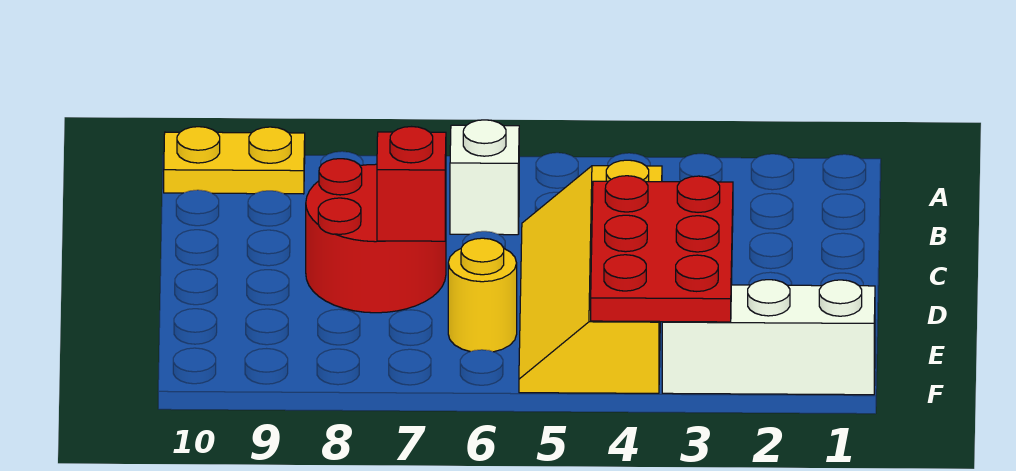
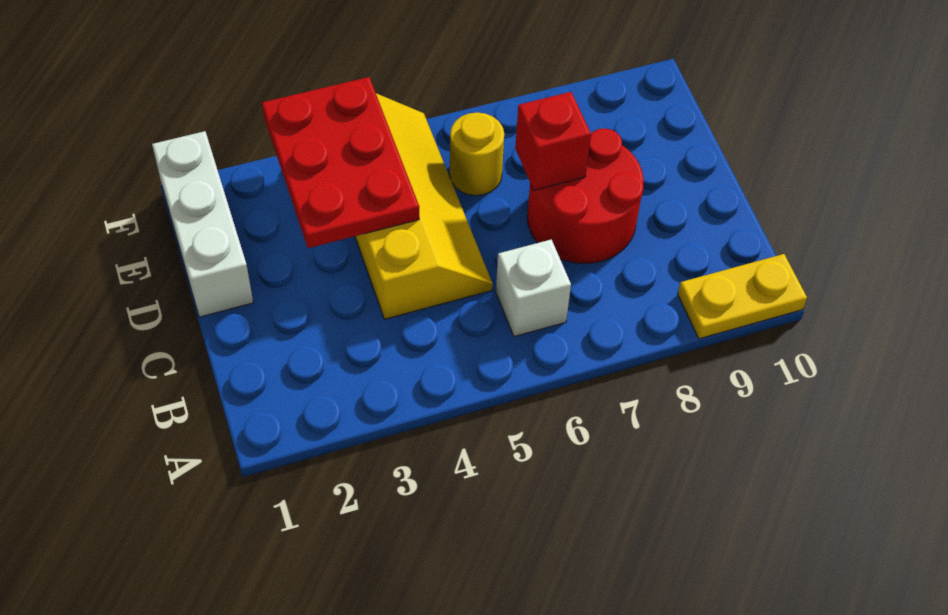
white 1x3 brick [662,280,875,395] -> white 1x3 brick turned to [152,131,253,317]

